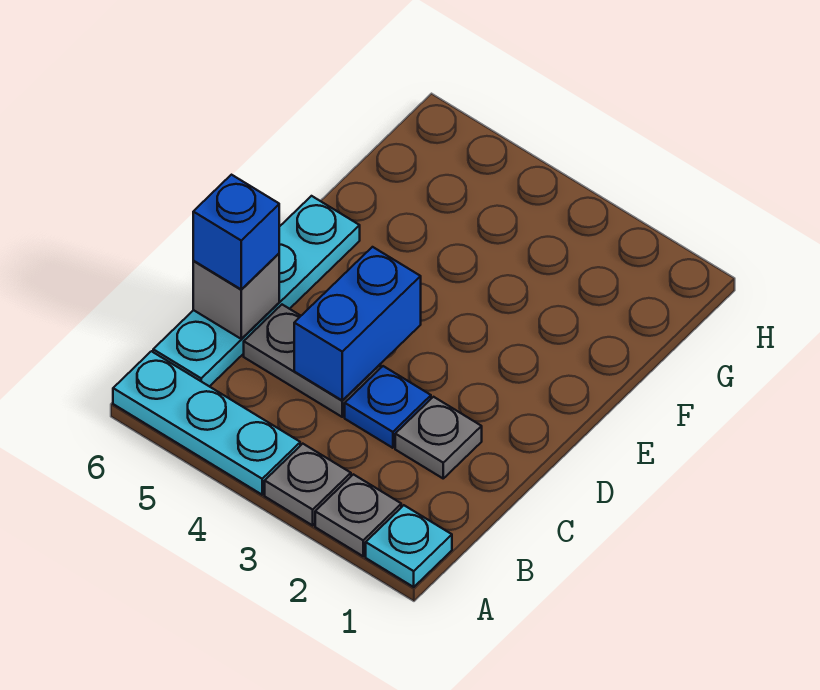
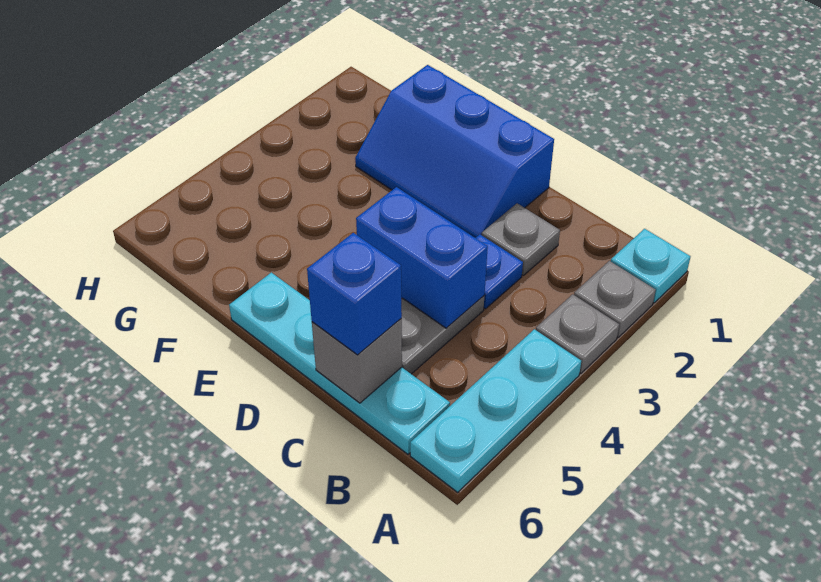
none -> blue 2x3 slope [355,65,554,238]

